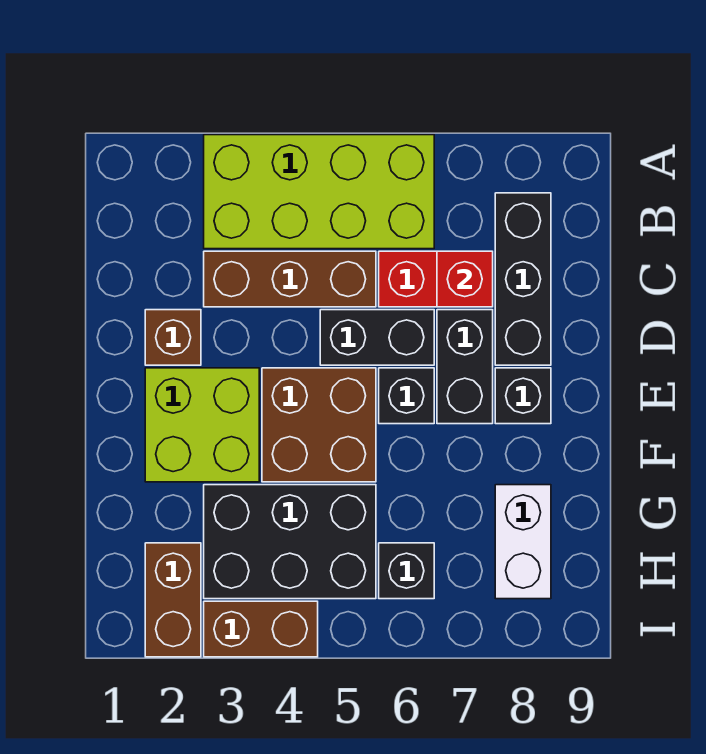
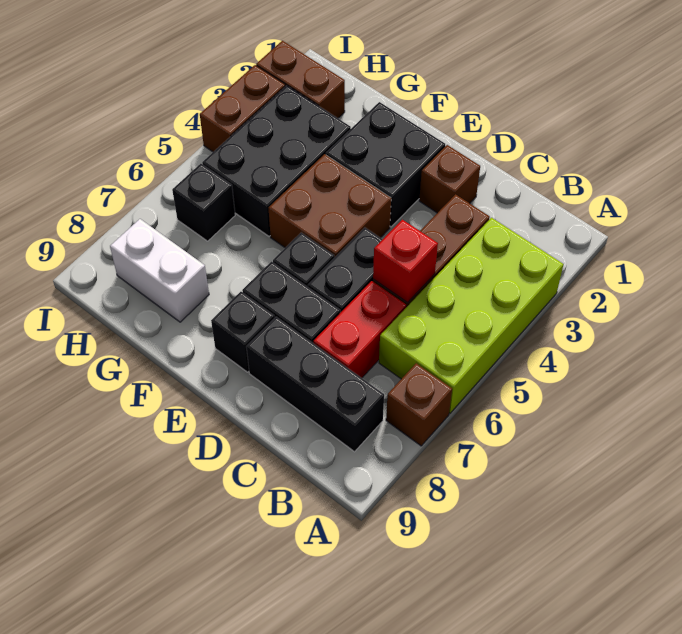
none -> brown 1x1 brick [386,363,452,446]
red 1x1 brick [437,251,493,307] -> red 1x1 brick moved to [373,220,438,303]
lime 2x2 brick [145,368,259,482] -> black 2x2 brick [326,102,445,227]

